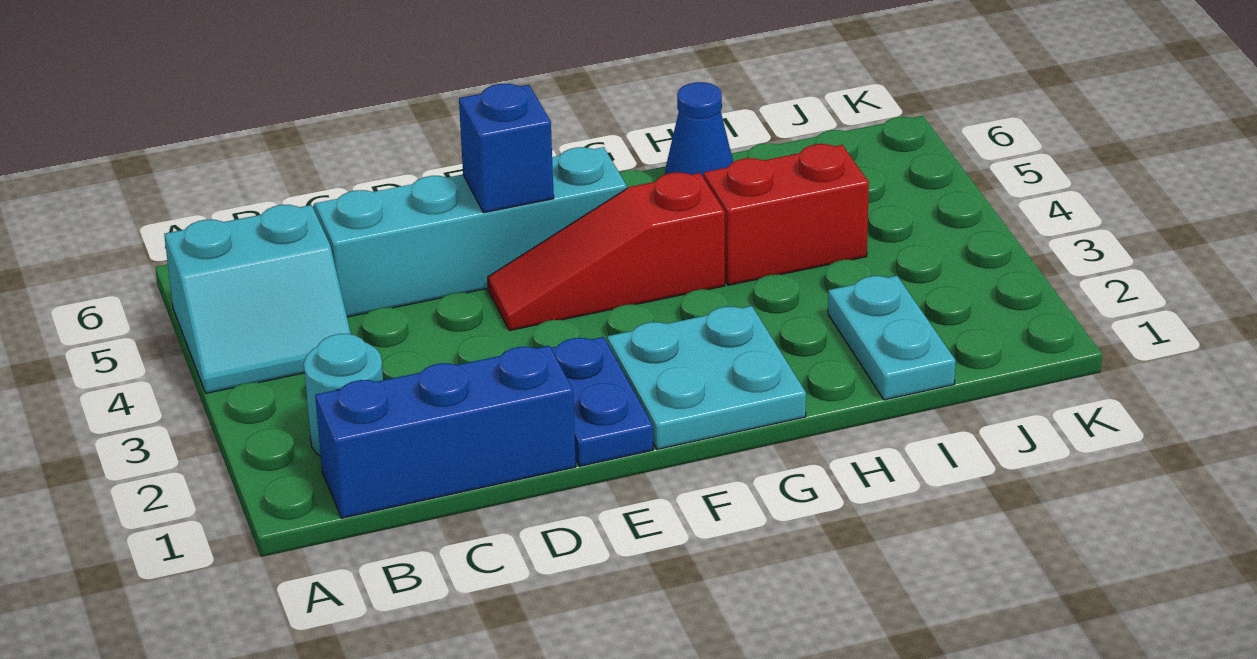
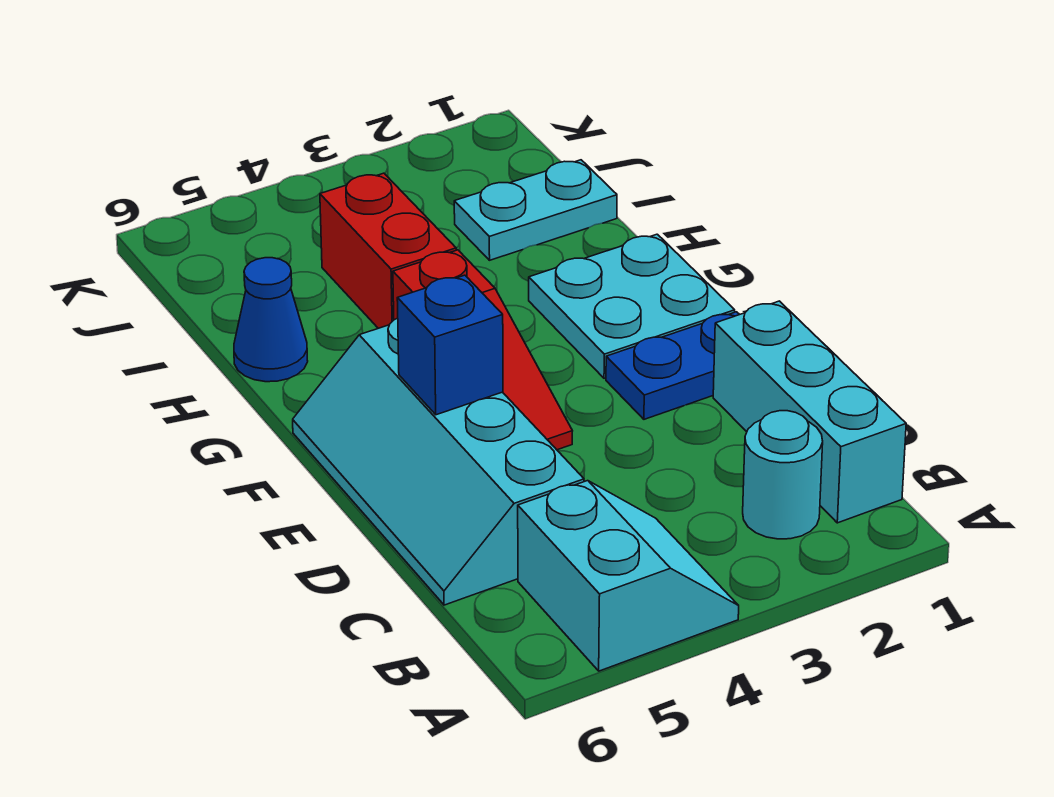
blue 1x3 brick [315,346,576,518] -> cyan 1x3 brick [713,301,906,523]

